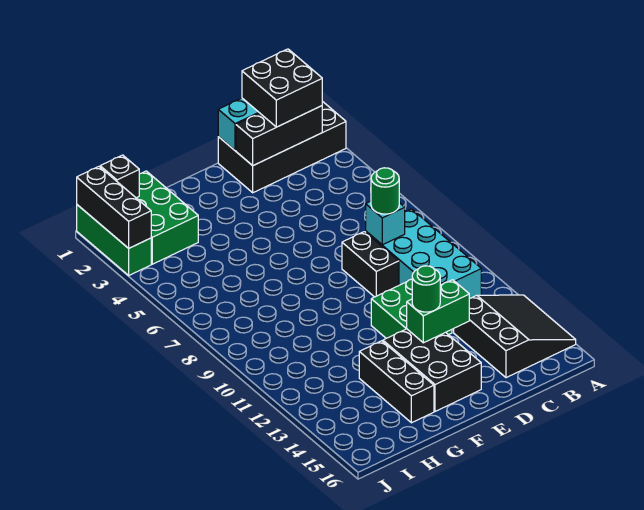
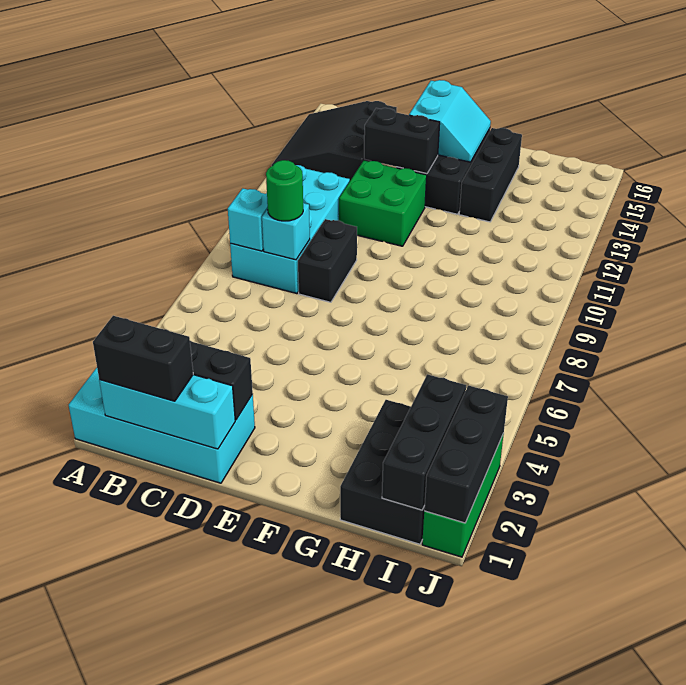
black 2x4 brick [218,101,346,193] -> cyan 2x4 brick [69,368,255,483]
black 2x2 brick [242,49,322,127] -> black 1x2 brick [93,316,193,401]
none -> cyan 1x1 brick [228,188,268,251]
green 1x2 brick [407,280,469,343] -> black 1x2 brick [364,108,440,174]
green 1x1 round brick [412,266,440,312] -> none
none -> cyan 2x2 slope [409,80,491,162]
green 2x3 brick [137,171,198,264] -> black 2x3 brick [340,400,425,544]
black 1x1 brick [100,155,139,198] -> black 1x3 brick [382,374,466,510]

